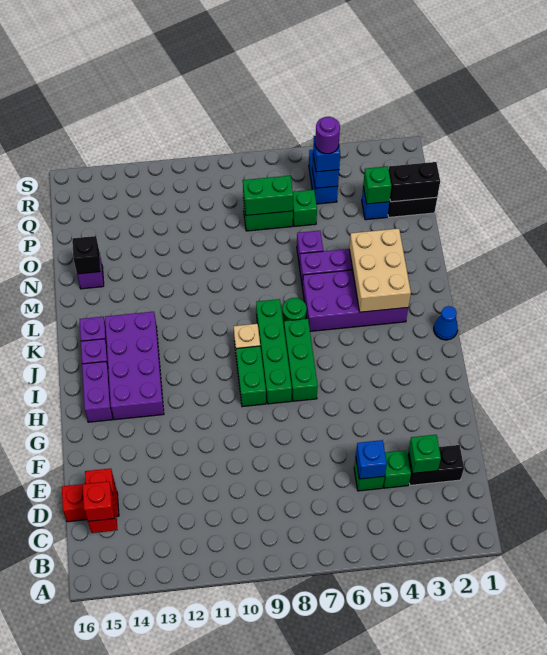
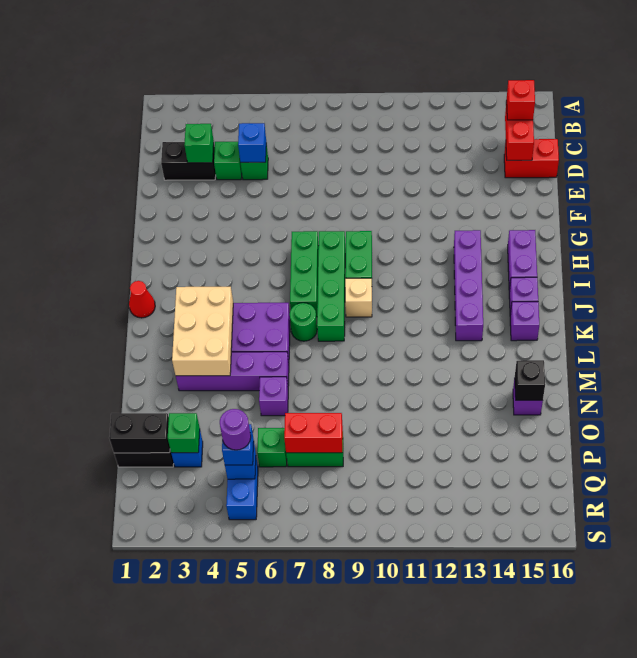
purple 2x4 brick [105,312,164,420] -> purple 1x4 brick [454,230,483,341]
blue 1x1 cone [434,306,458,340] -> red 1x1 cone [129,281,155,318]
green 1x2 brick [243,176,293,216] -> red 1x2 brick [284,413,343,453]

